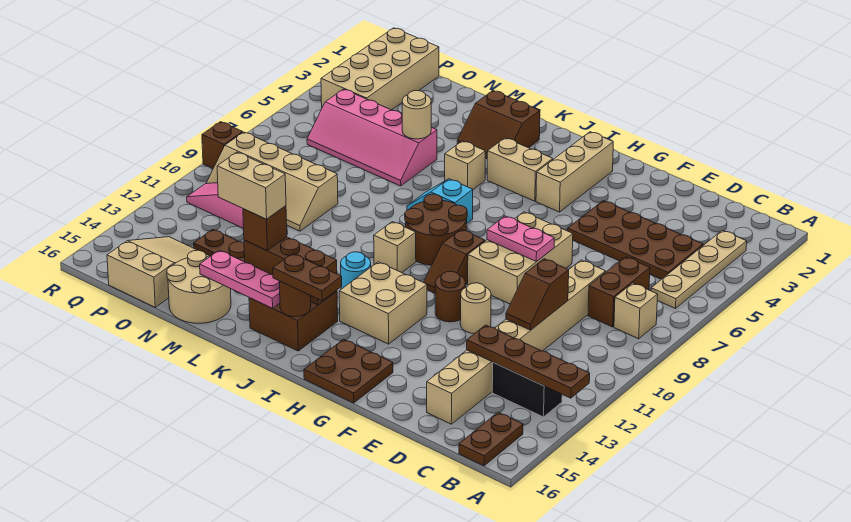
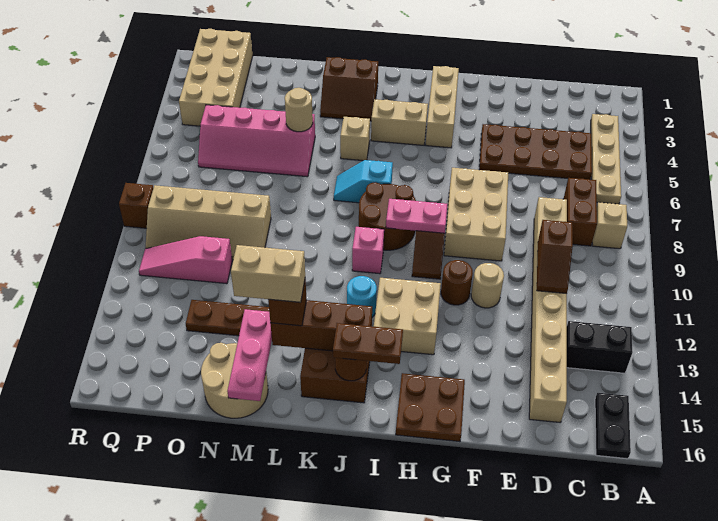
brown 1x4 plate [467,325,590,398] -> none
brown 1x2 plate [459,412,523,466] -> black 1x2 plate [595,393,631,459]
pink 1x2 plate [487,216,554,262] -> pink 1x2 plate moved to [386,199,447,233]
tan 1x1 brick [374,222,416,273] -> pink 1x1 brick [352,227,384,274]
pink 1x3 plate [200,250,280,308] -> pink 1x3 plate turned to [227,309,272,401]
tan 2x3 slope [107,237,210,307] -> none

